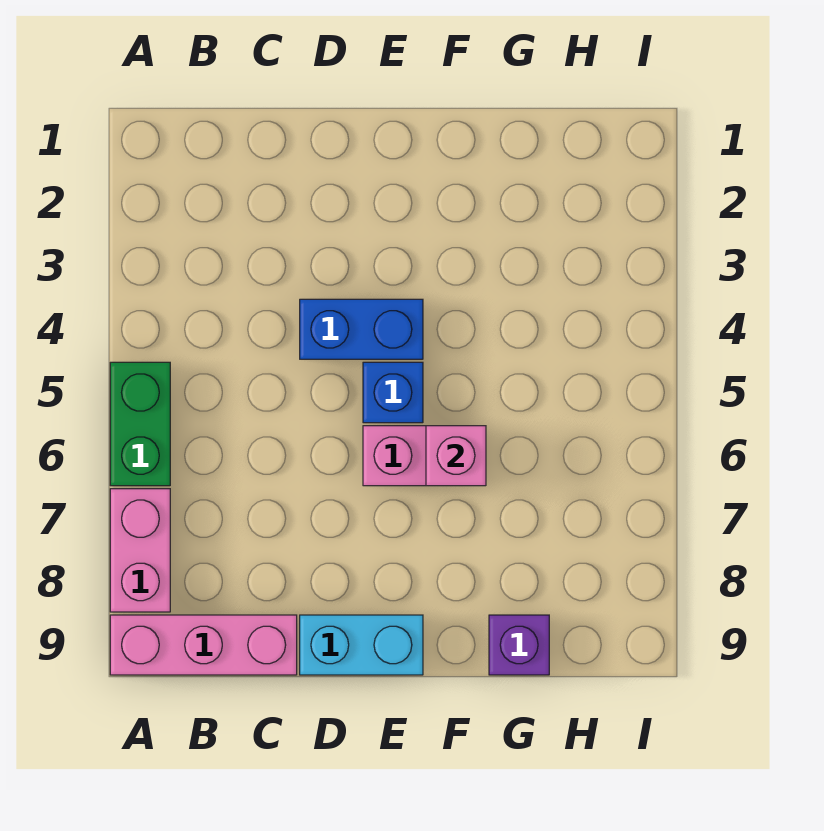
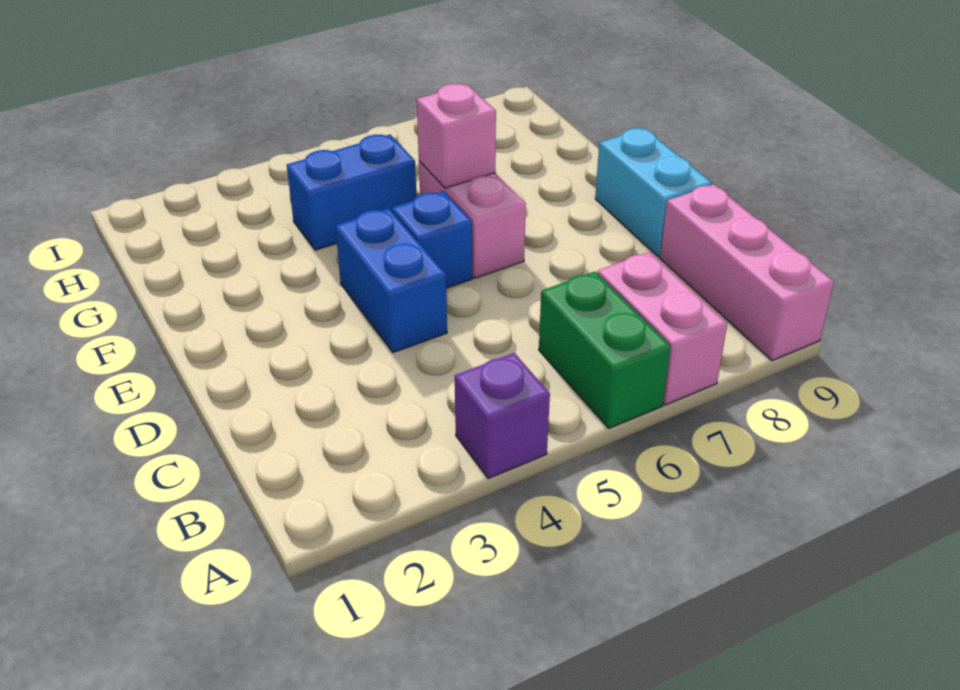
green 1x2 brick [110,362,170,486] -> green 1x2 brick turned to [539,272,671,428]
pink 1x2 brick [110,489,170,612] -> pink 1x2 brick turned to [597,252,727,405]
none -> blue 1x2 brick [287,134,417,250]
purple 1x1 brick [489,615,549,675] -> purple 1x1 brick moved to [455,353,550,478]

